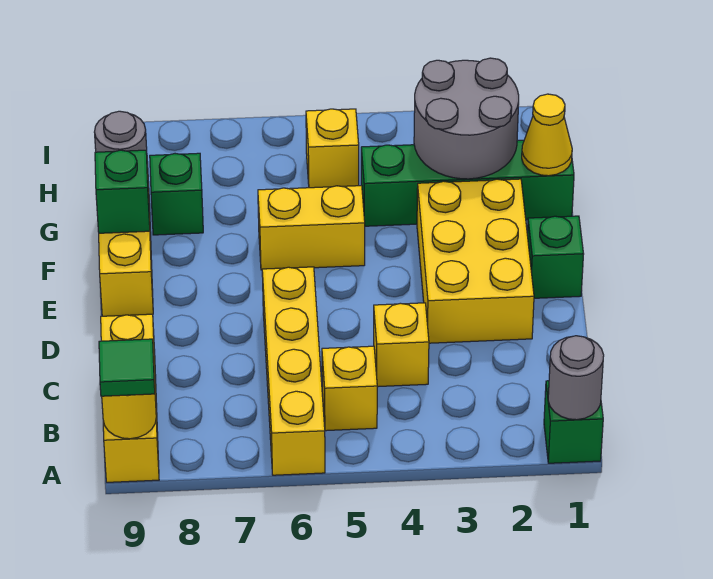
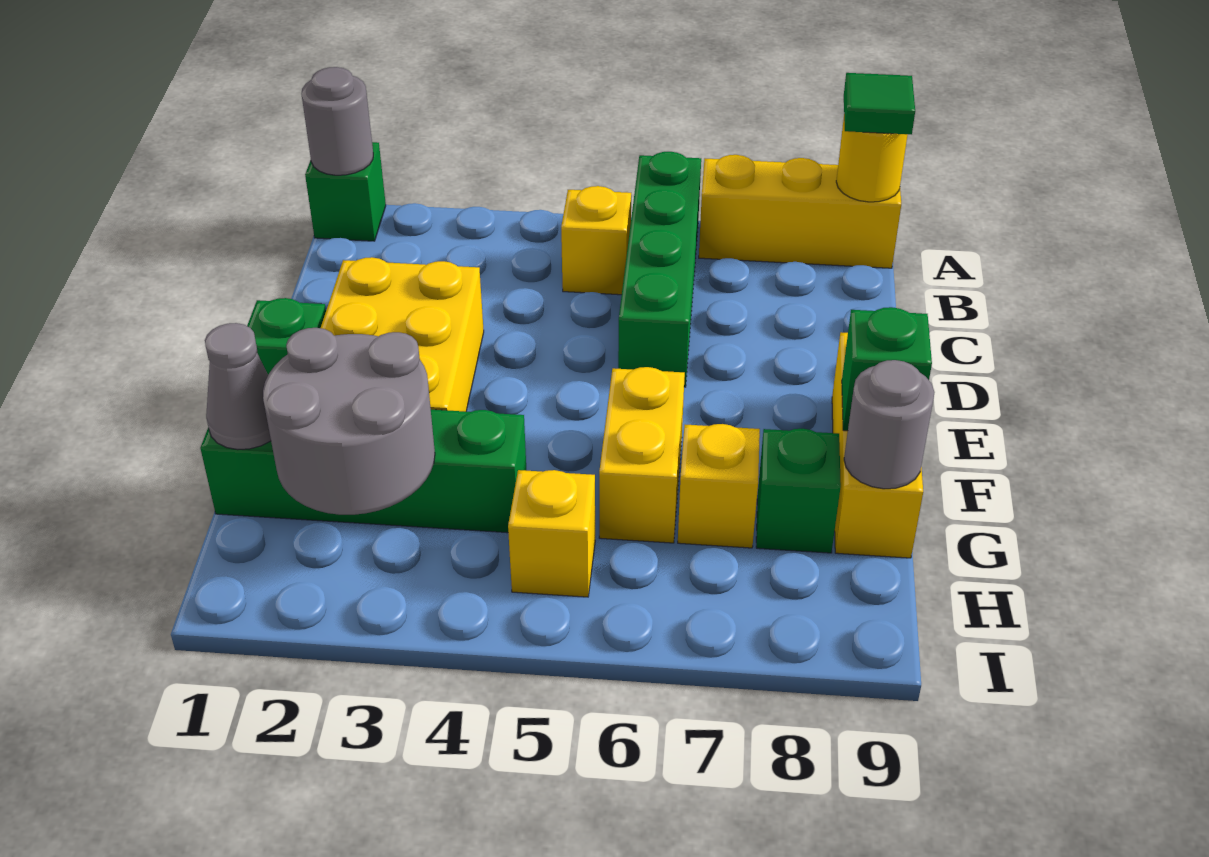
yellow 1x4 brick [262,267,325,475] -> green 1x4 brick [618,152,701,387]
yellow 1x3 brick [101,314,159,482] -> yellow 1x3 brick turned to [699,155,901,268]
yellow 1x1 brick [374,303,429,387] -> yellow 1x1 brick moved to [678,424,760,548]
yellow 1x2 brick [258,186,365,270] -> yellow 1x2 brick turned to [599,367,685,543]
yellow 1x1 cone [522,94,572,176] -> grey 1x1 cone [205,323,271,450]

